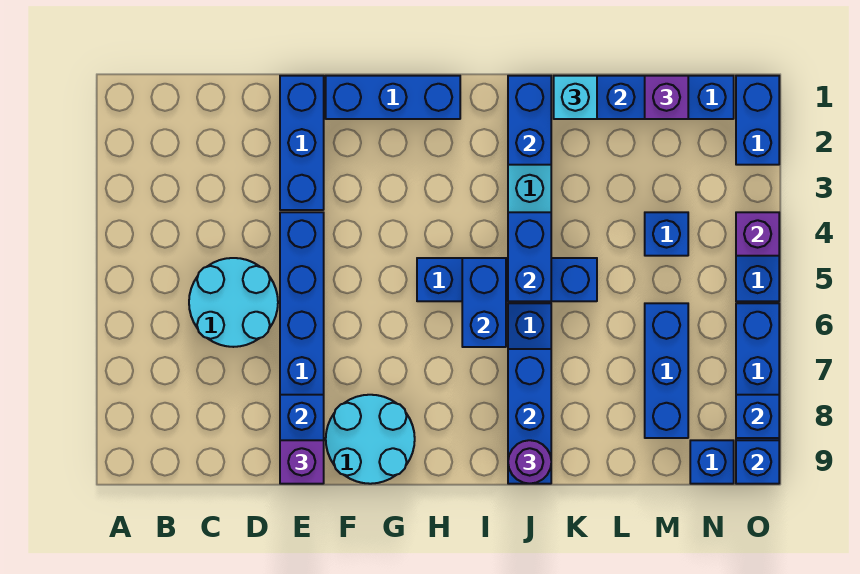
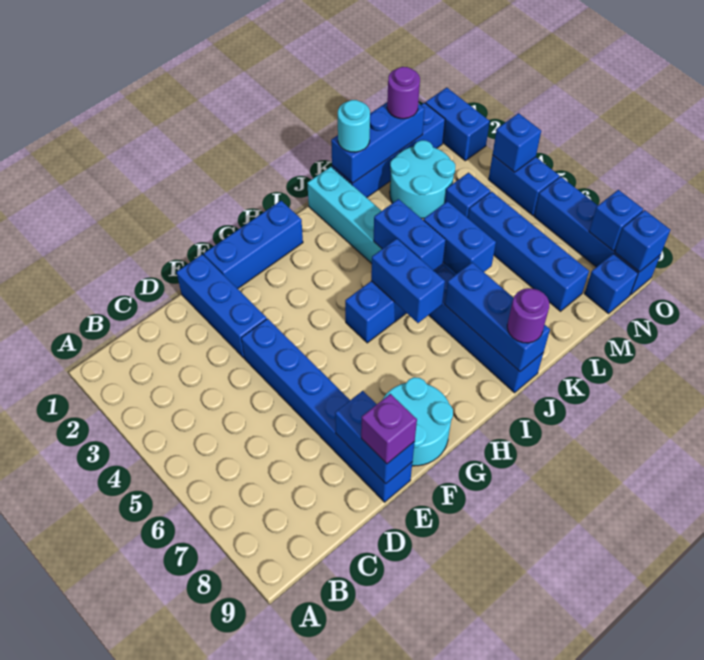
cyan 2x2 round brick [189,258,278,347] -> cyan 2x2 round brick moved to [390,140,455,218]
blue 1x2 brick [508,76,551,165] -> blue 1x2 brick moved to [424,201,496,274]
cyan 1x1 brick [554,76,597,119] -> cyan 1x1 round brick [338,100,370,152]
purple 1x1 brick [645,76,688,119] -> purple 1x1 round brick [387,67,420,119]
blue 1x3 brick [645,303,688,438] -> blue 1x4 brick [468,192,589,311]
purple 1x1 brick [736,212,779,256] -> blue 1x1 brick [492,113,541,172]

